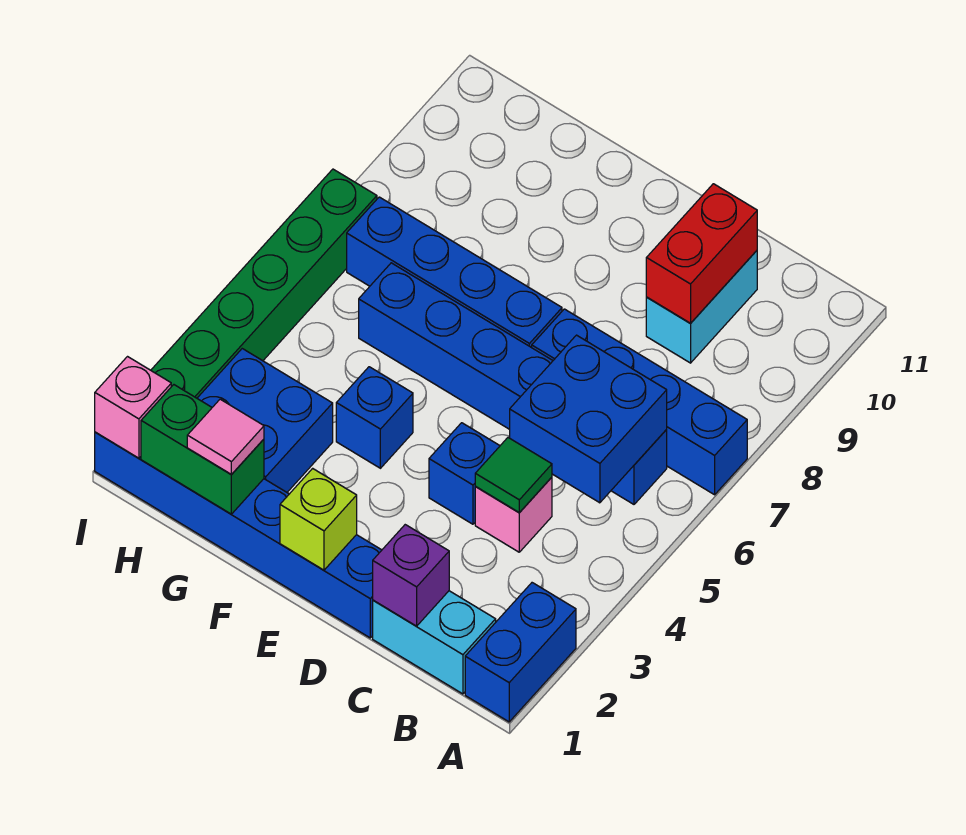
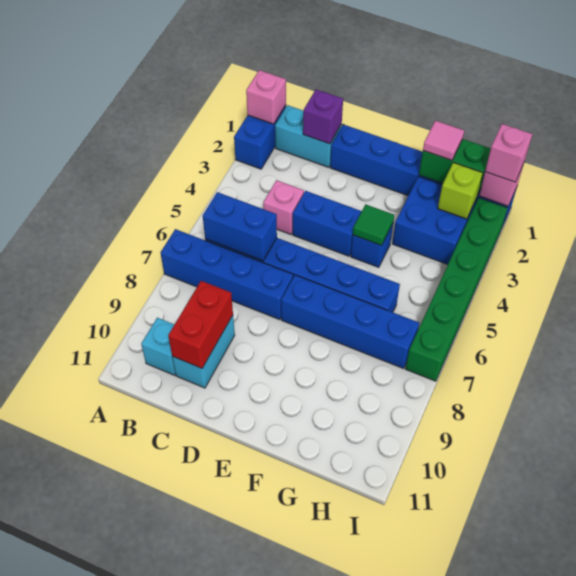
none -> pink 1x1 brick [246,70,286,124]
blue 2x2 brick [510,335,667,503] -> blue 1x2 brick [203,192,277,261]
none -> cyan 1x1 brick [141,318,175,375]
green 1x1 tile [475,438,552,513] -> green 1x1 tile moved to [353,204,394,245]
blue 1x1 brick [429,423,500,524] -> blue 1x2 brick [293,191,362,256]
lime 1x1 brick [280,468,357,570] -> lime 1x1 brick moved to [438,163,483,219]
none -> pink 1x1 brick [485,124,532,182]

